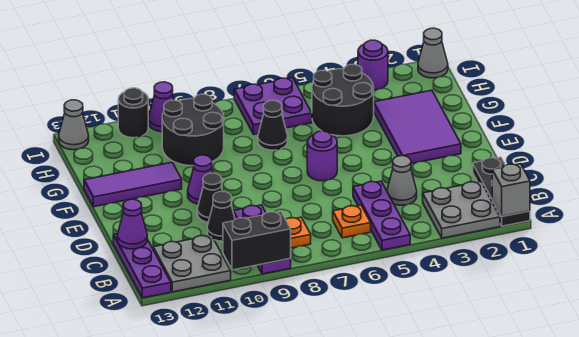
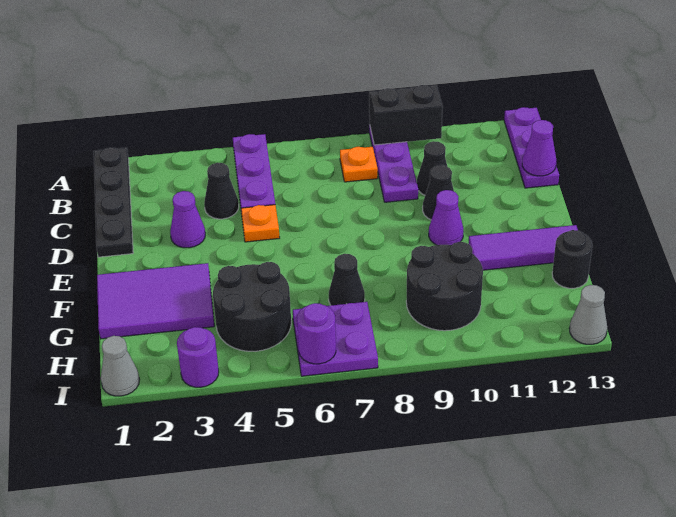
black 1x3 plate [473,157,530,226] -> black 1x4 plate [94,148,133,257]
grey 1x1 brick [492,164,530,216] -> none
grey 2x2 plate [423,182,500,238] -> none
grey 2x2 plate [153,235,231,292] -> none
orange 1x1 plate [333,205,371,238] -> orange 1x1 plate moved to [241,205,280,242]
grey 1x1 cone [387,156,417,205] -> black 1x1 cone [204,163,239,219]
purple 2x3 tile [374,90,461,164] -> purple 2x3 tile turned to [97,263,214,339]
purple 1x1 round brick [307,131,337,181] -> purple 1x1 round brick moved to [297,303,336,364]
purple 1x1 cone [148,82,174,132] -> purple 1x1 cone moved to [170,191,205,248]
black 1x1 round brick [118,88,148,138] -> black 1x1 round brick moved to [552,230,592,288]

